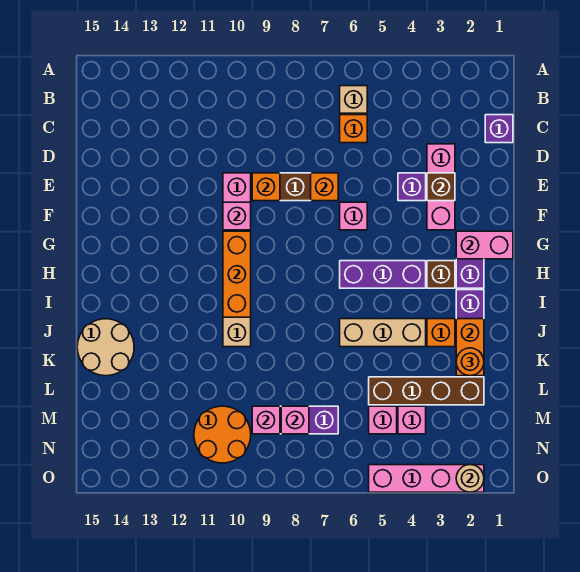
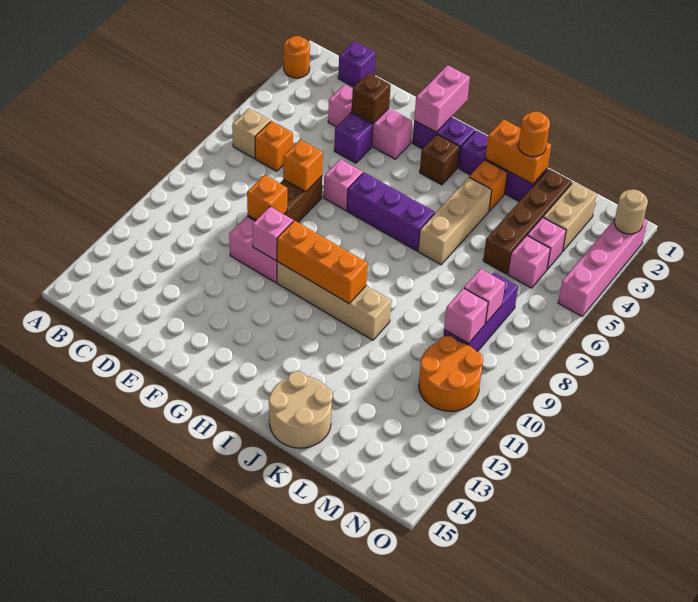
none -> orange 1x1 round brick [284,36,310,78]
purple 1x3 brick [340,261,426,288] -> purple 1x3 brick turned to [347,172,435,251]
none -> tan 1x2 brick [543,182,597,251]

